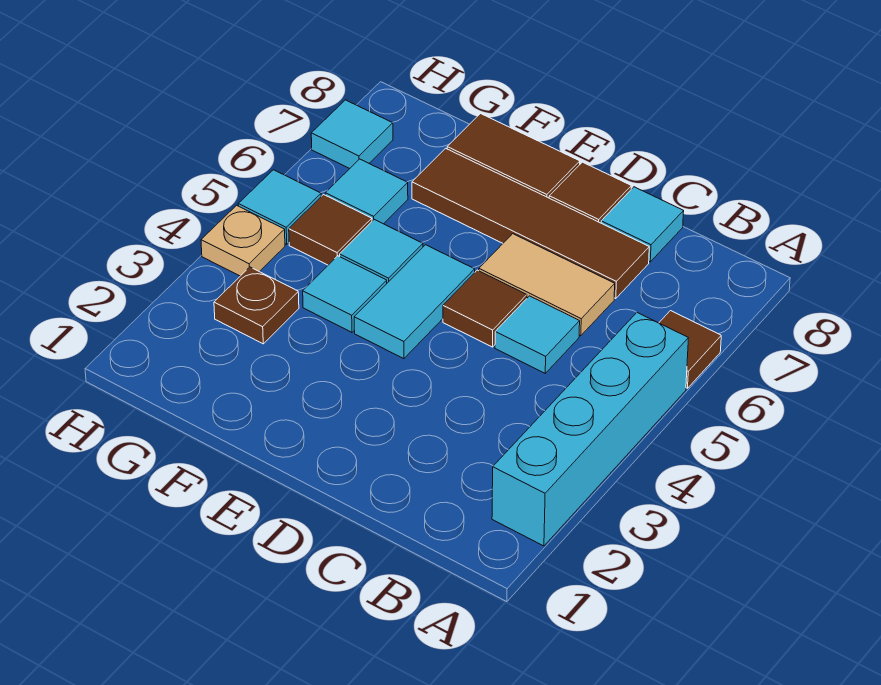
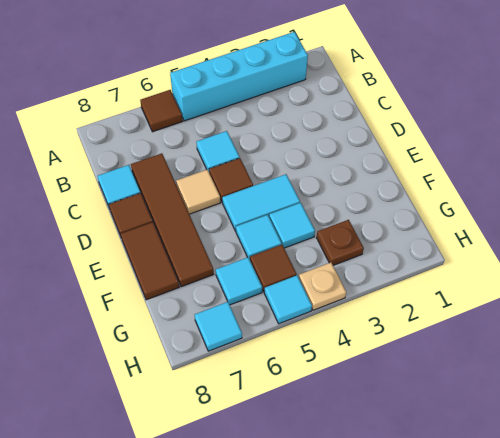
tan 1x2 tile [479,234,615,336] -> tan 1x1 tile [176,170,220,214]

